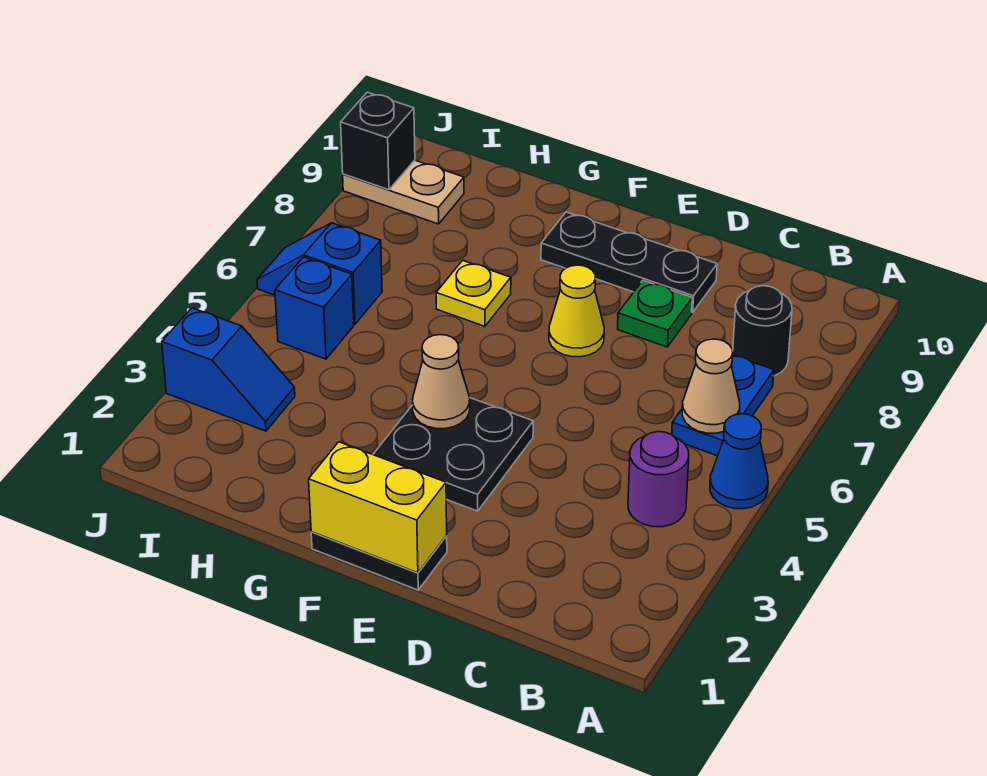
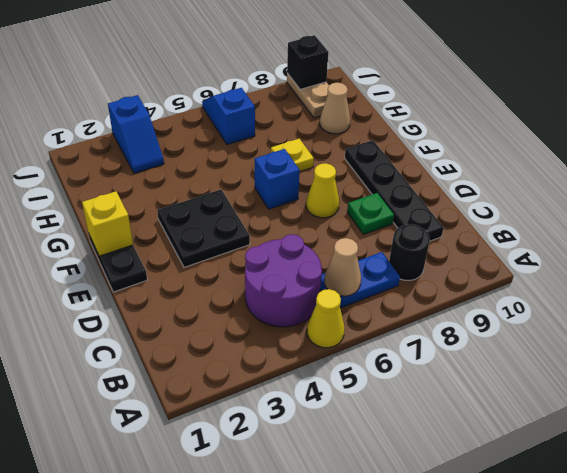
blue 1x1 cone [710,414,768,509] -> yellow 1x1 cone [307,289,345,348]
purple 1x1 round brick [628,432,689,527] -> purple 2x2 round brick [245,234,322,327]
black 1x3 plate [541,212,717,312] -> black 1x4 plate [345,140,443,241]
yellow 1x2 brick [309,442,447,573] -> yellow 1x1 brick [82,191,133,256]
tan 1x1 cone [413,335,470,429] -> tan 1x1 cone moved to [320,83,350,134]
blue 1x1 brick [275,257,354,359] -> blue 1x1 brick moved to [255,149,300,209]

